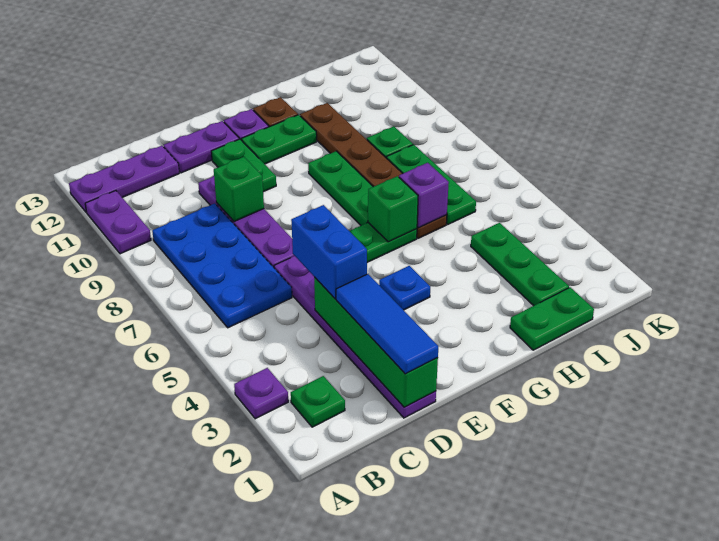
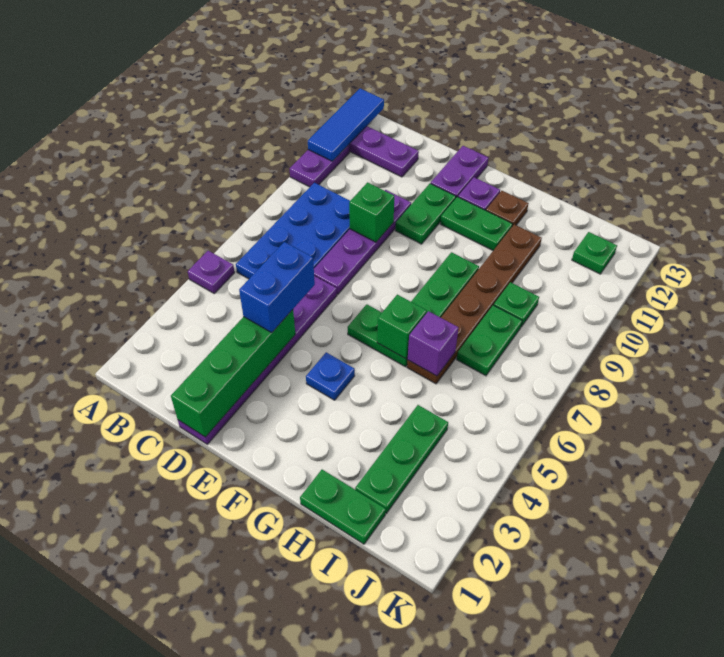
purple 1x1 plate [234,368,288,419] -> purple 1x1 plate moved to [188,251,235,293]
green 1x1 plate [291,376,345,427] -> green 1x1 plate moved to [572,232,617,274]
blue 1x3 tile [336,274,438,374] -> blue 1x3 tile moved to [308,88,384,161]
purple 1x2 plate [164,121,239,173] -> purple 1x2 plate turned to [431,146,488,198]
green 1x3 plate [387,145,476,224] -> green 1x2 plate [457,305,522,376]

